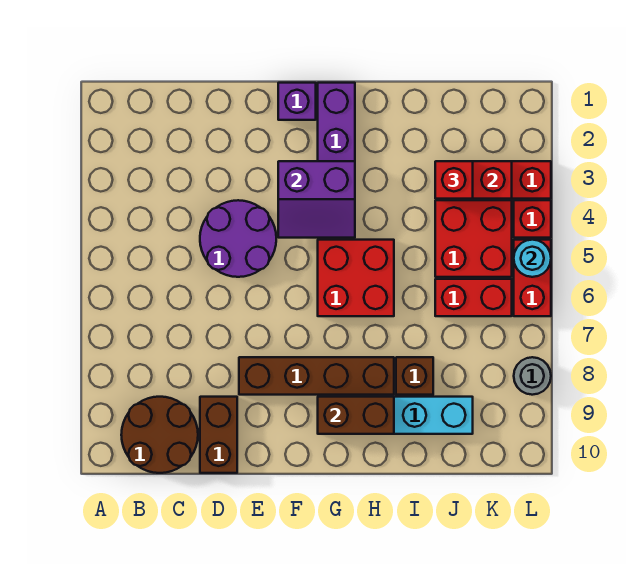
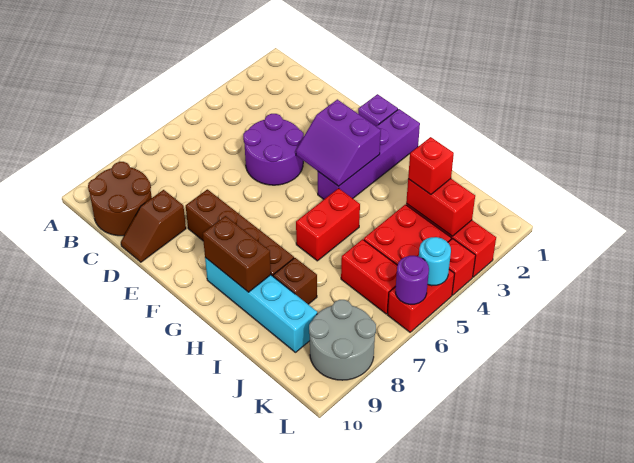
brown 1x2 brick [200,397,237,473] -> brown 1x2 slope [121,190,186,262]
red 2x2 brick [318,240,394,316] -> red 1x2 brick [296,188,360,261]
none -> purple 1x1 round brick [396,256,429,304]
grey 1x1 round brick [514,357,551,395] -> grey 2x2 round brick [309,300,376,380]

